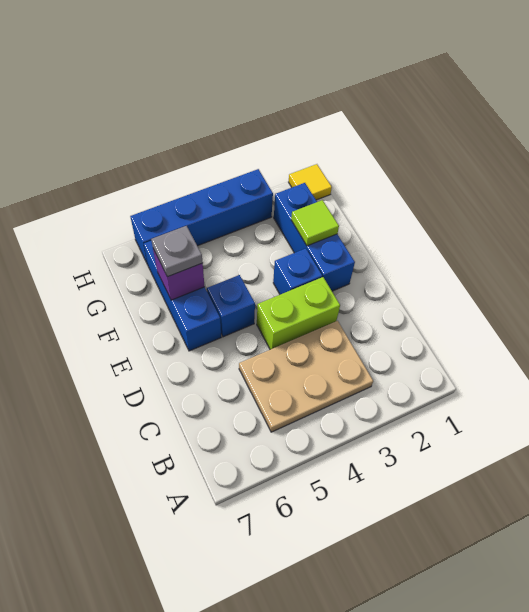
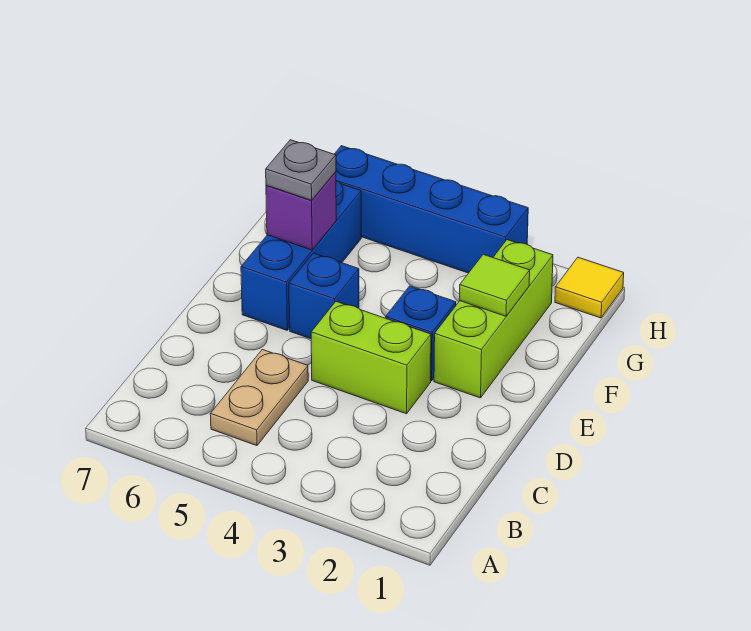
tan 2x3 plate [239,321,373,432] -> tan 1x2 plate [210,349,308,446]
blue 1x3 brick [274,183,355,291] -> lime 1x3 brick [434,240,553,398]

